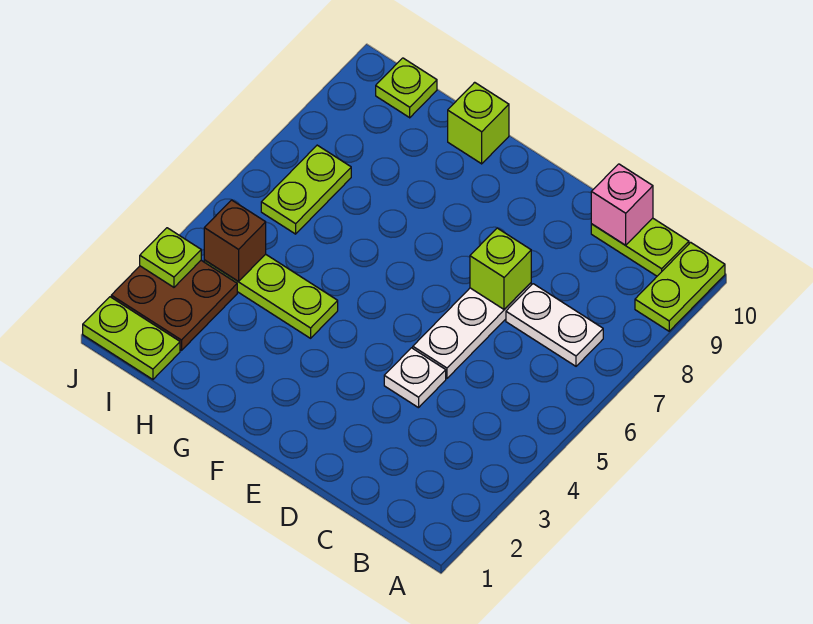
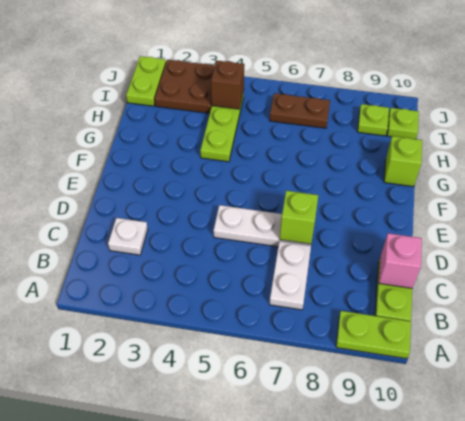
white 1x1 plate [384,348,446,408] -> white 1x1 plate moved to [108,218,148,255]
lime 1x2 plate [261,145,351,234] -> brown 1x2 plate [269,93,330,128]
lime 1x1 plate [140,228,201,287] -> lime 1x1 plate moved to [357,104,389,136]

